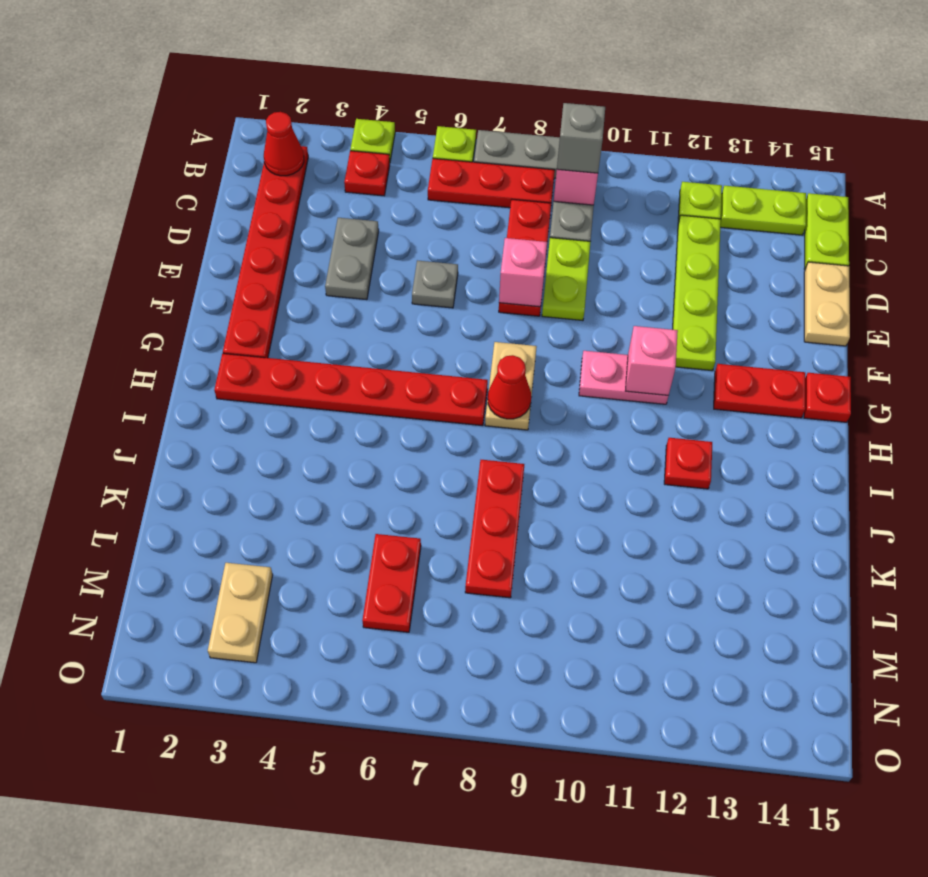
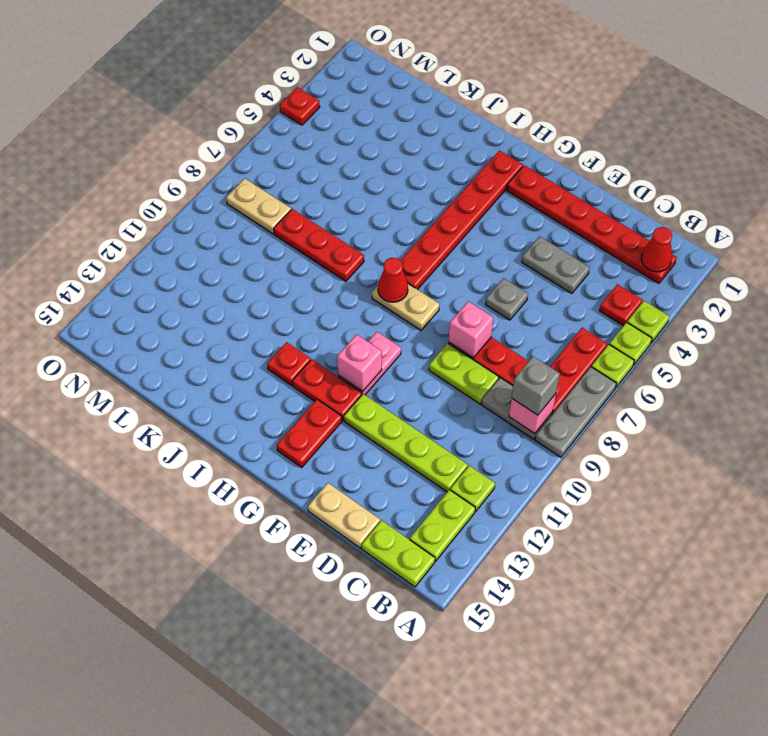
none -> lime 1x1 plate [609,322,652,365]
red 1x1 plate [804,373,851,422] -> red 1x1 plate moved to [280,87,320,125]
red 1x2 plate [362,534,421,632] -> red 1x2 plate moved to [292,359,362,420]
tan 1x2 plate [208,563,273,663] -> tan 1x2 plate moved to [226,178,291,234]

